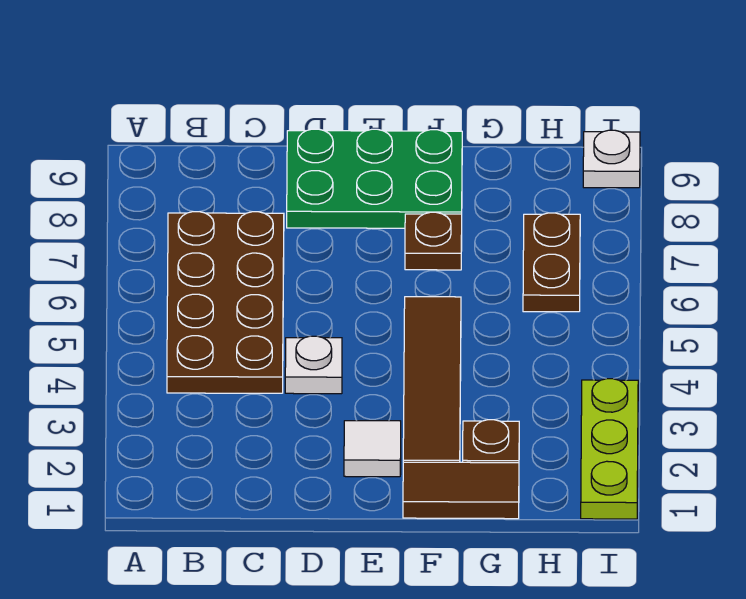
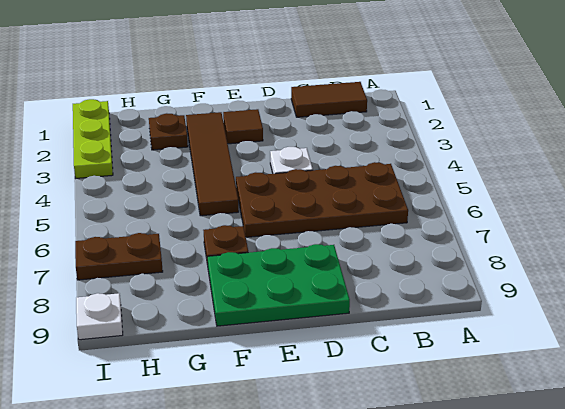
brown 2x4 plate [167,212,284,393] -> brown 2x4 plate turned to [236,162,408,237]
white 1x1 tile [344,421,401,477] -> brown 1x1 tile [223,109,263,144]
brown 1x2 tile [403,462,519,519] -> brown 1x2 tile moved to [291,82,367,117]
brown 1x2 plate [523,213,580,312] -> brown 1x2 plate turned to [75,233,163,280]

